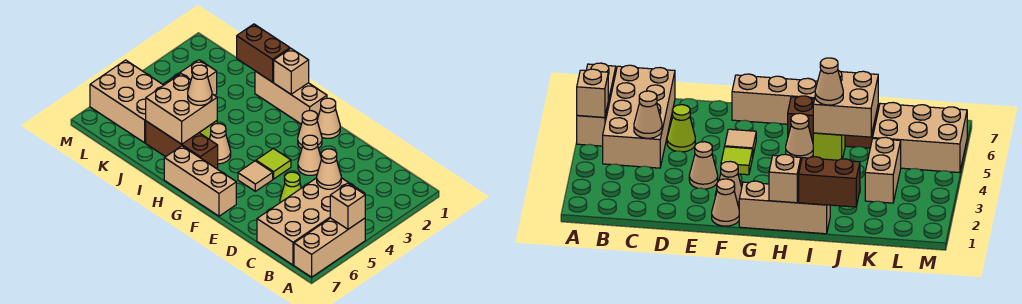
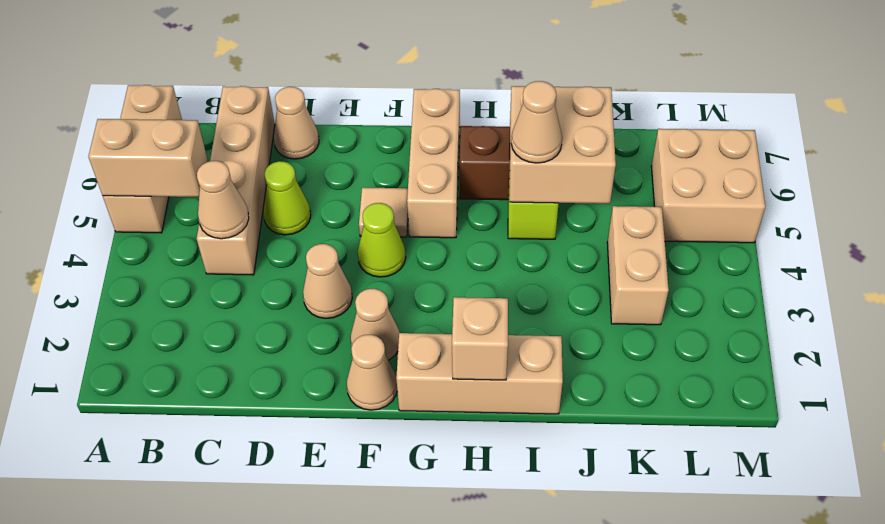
tan 1x1 brick [330,183,365,229] -> tan 1x2 brick [88,119,208,197]
tan 2x4 brick [257,178,365,265] -> tan 1x4 brick [197,86,275,275]
lime 1x1 tile [256,148,291,179] -> lime 1x1 cone [358,203,406,277]
tan 1x3 brick [164,146,236,216] -> tan 1x3 brick turned to [407,89,460,238]
tan 1x1 cone [209,124,231,164] -> tan 1x1 cone moved to [274,87,319,159]
brown 1x2 brick [237,24,290,82] -> none
tan 2x3 brick [90,60,164,143] -> tan 2x2 brick [651,129,765,243]

